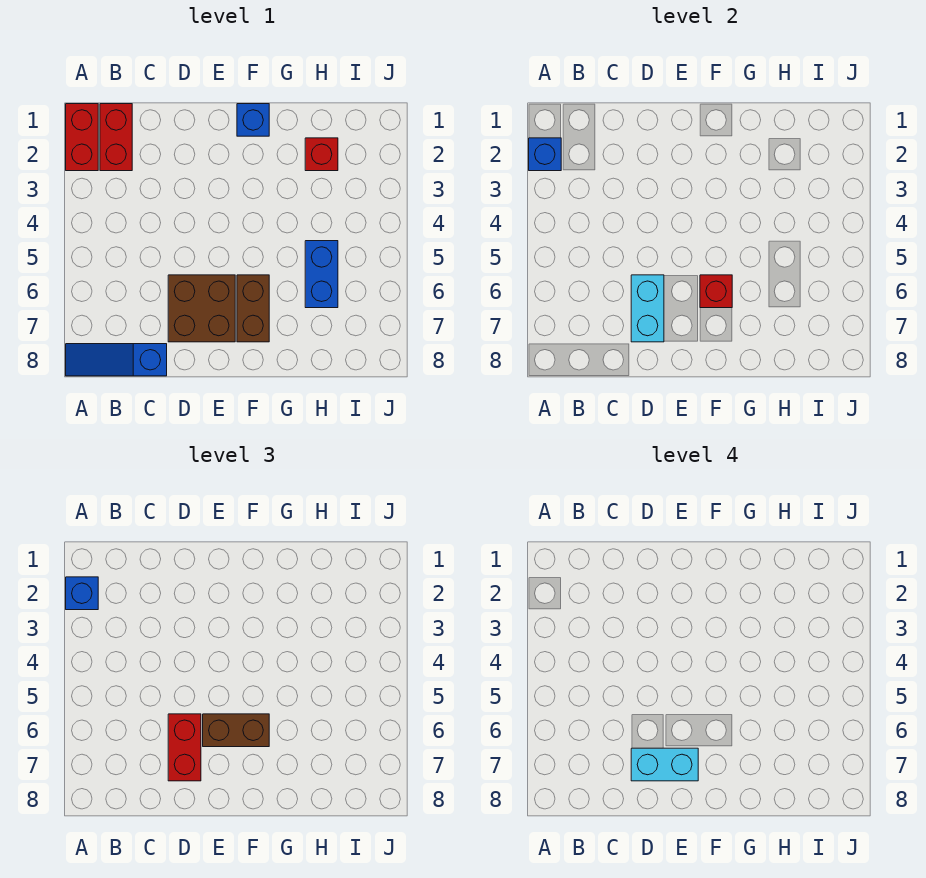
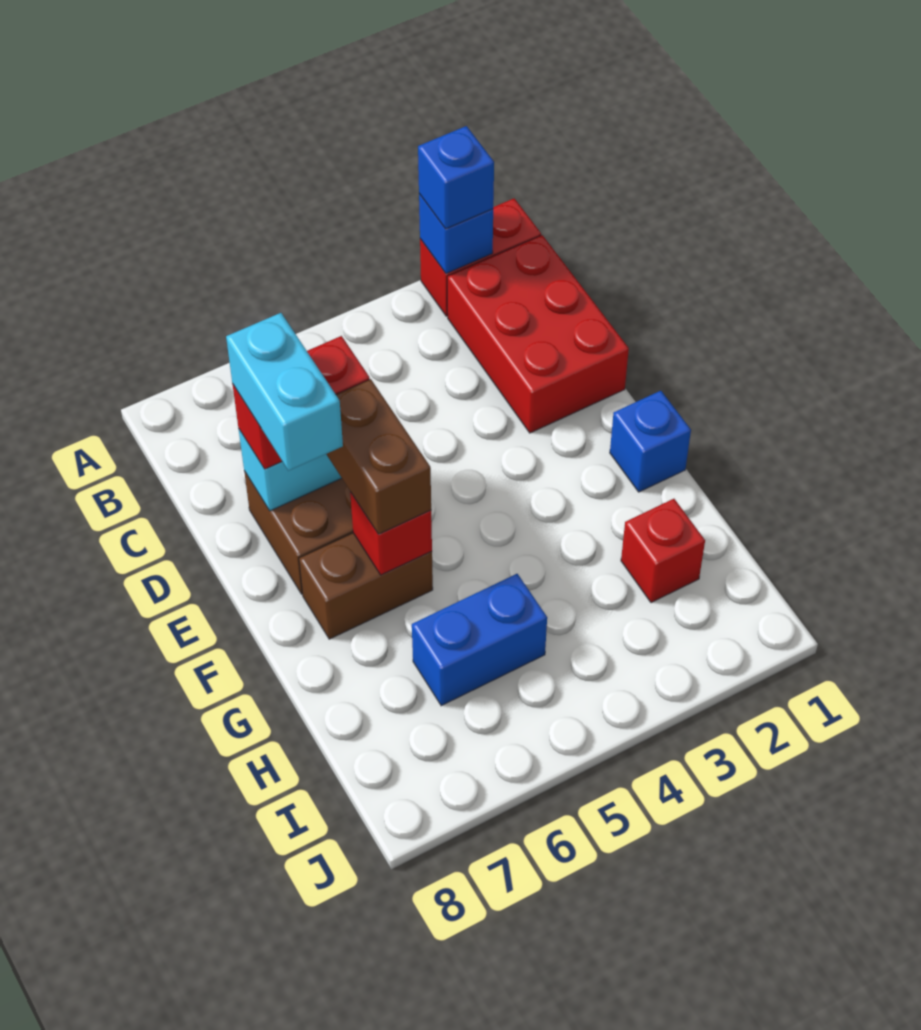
blue 1x3 slope [66,344,167,376] -> none
red 1x2 brick [100,104,132,171] -> red 2x3 brick [447,235,629,433]

